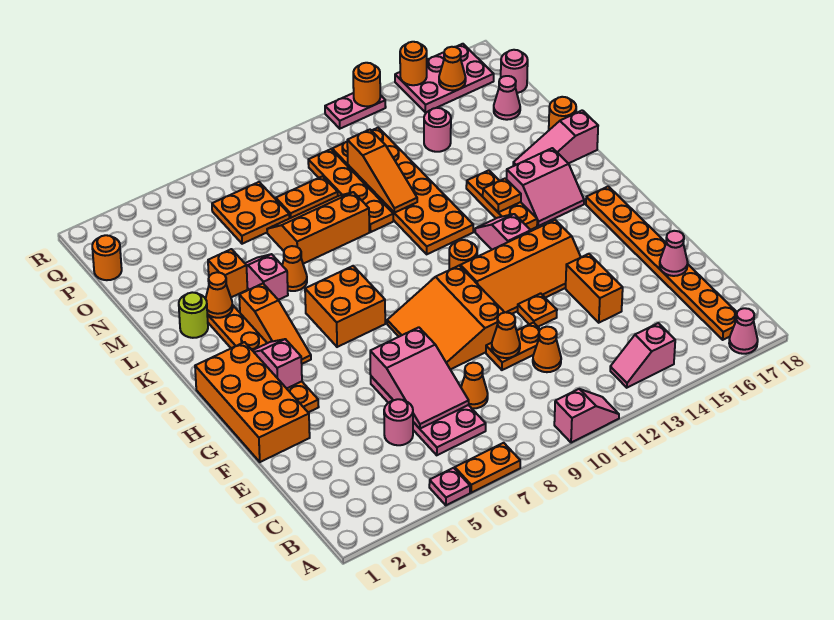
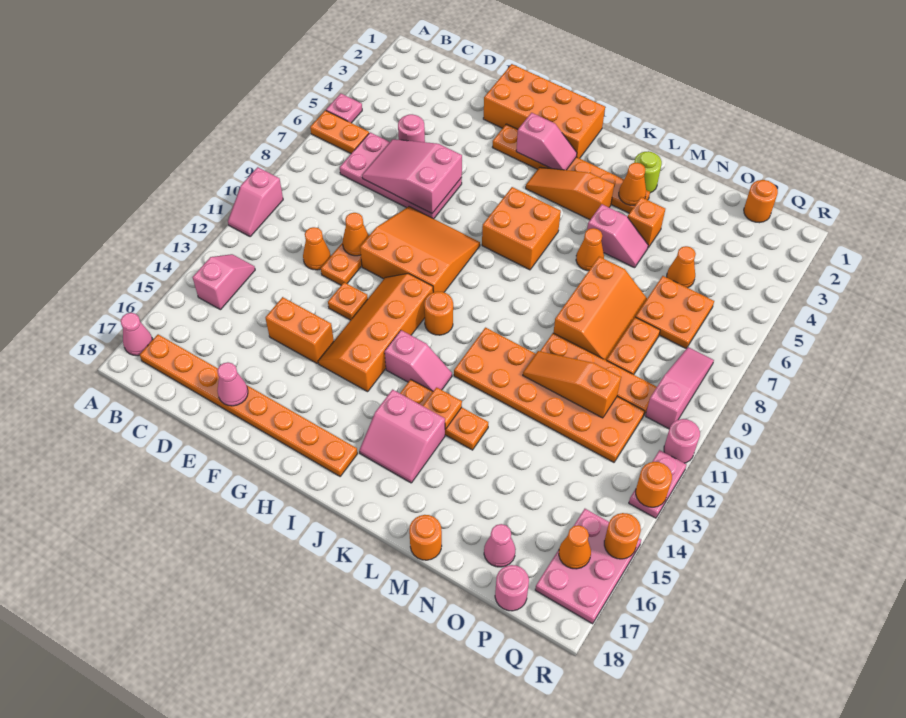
orange 1x2 plate [455,443,520,493] -> orange 1x2 plate turned to [310,110,369,153]
orange 1x1 cone [461,363,488,408] -> orange 1x1 cone moved to [667,246,696,288]
pink 2x2 slope [507,148,584,226] -> pink 2x2 slope turned to [359,390,445,483]
pink 1x3 slope [513,110,598,166] -> pink 1x3 slope moved to [646,347,714,429]
pink 1x1 round brick [424,108,451,152] -> pink 1x1 round brick moved to [664,419,700,463]

